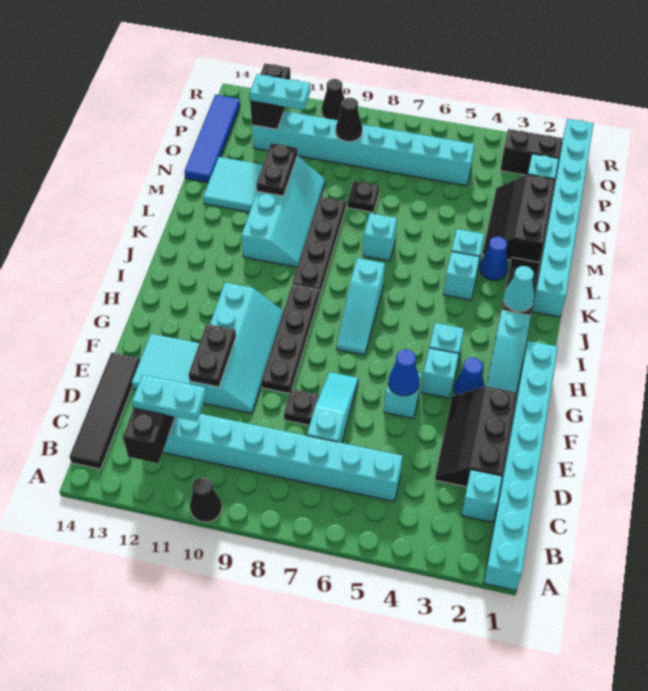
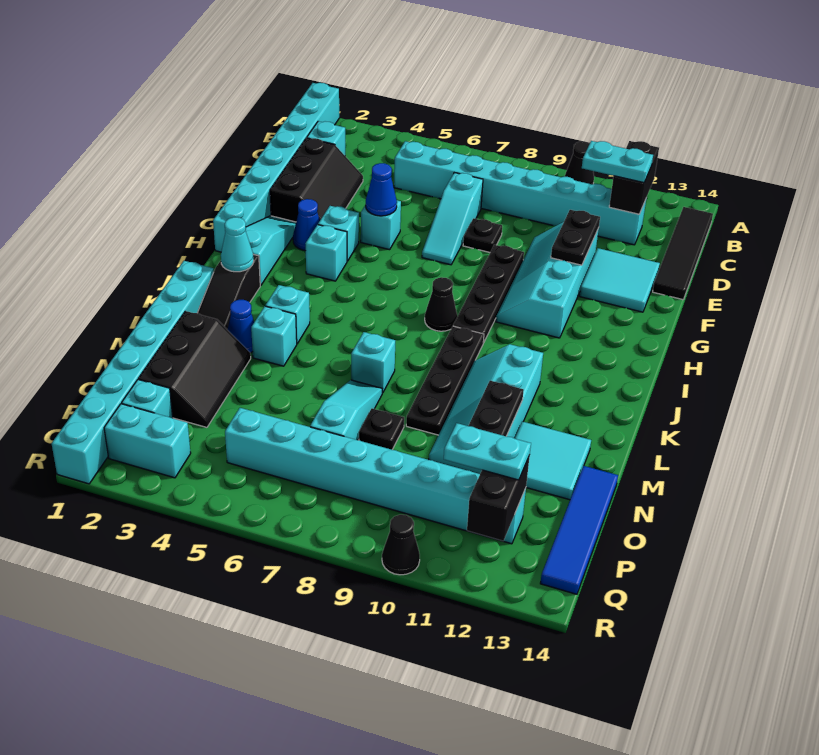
cyan 1x3 slope [337,258,385,355] -> cyan 1x3 slope moved to [310,380,382,440]
black 1x1 cone [336,98,362,142] -> black 1x1 cone moved to [425,277,457,331]
black 1x2 brick [500,129,562,175] -> cyan 1x2 brick [104,404,191,478]

